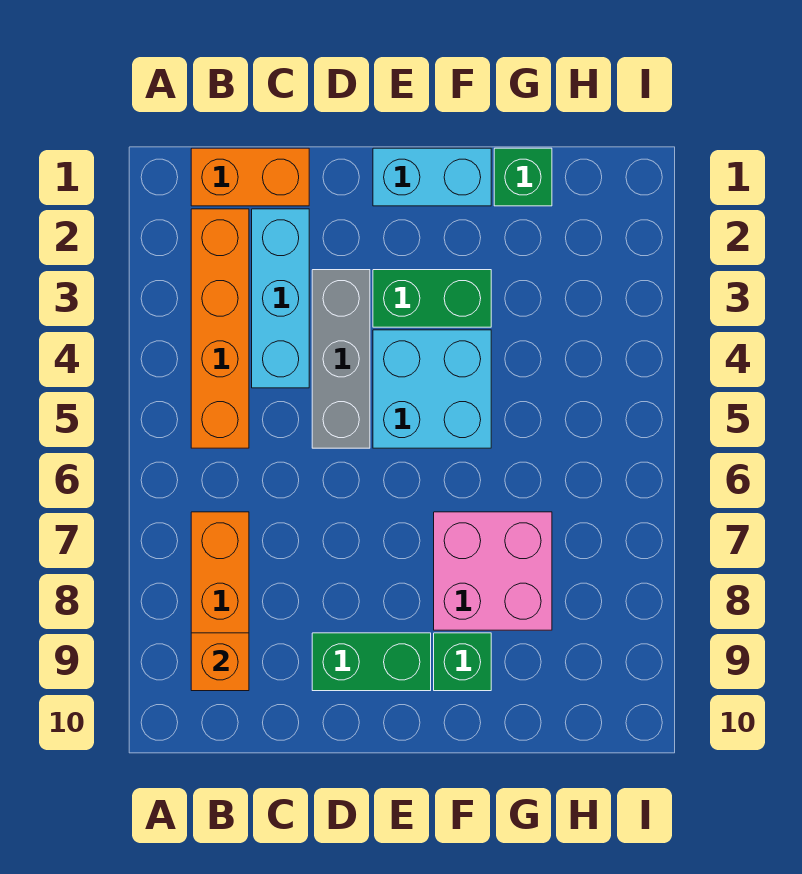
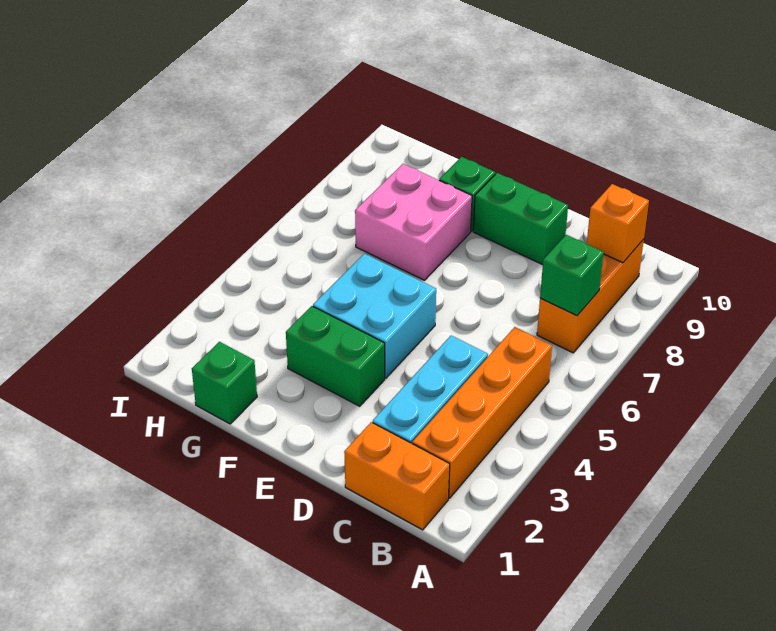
none -> green 1x1 brick [540,235,604,316]
grey 1x3 brick [312,270,370,448] -> none
cyan 1x2 brick [373,148,491,206] -> none

